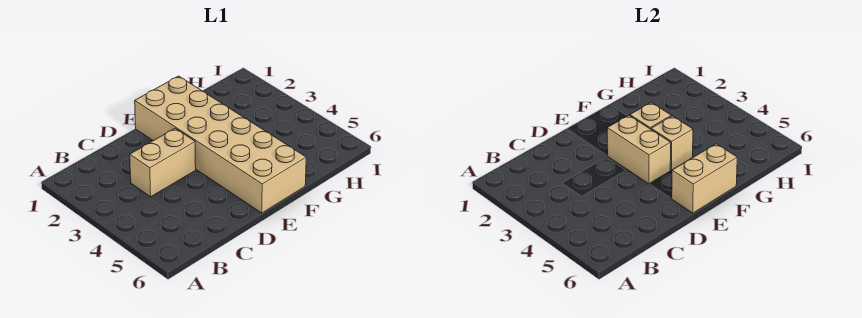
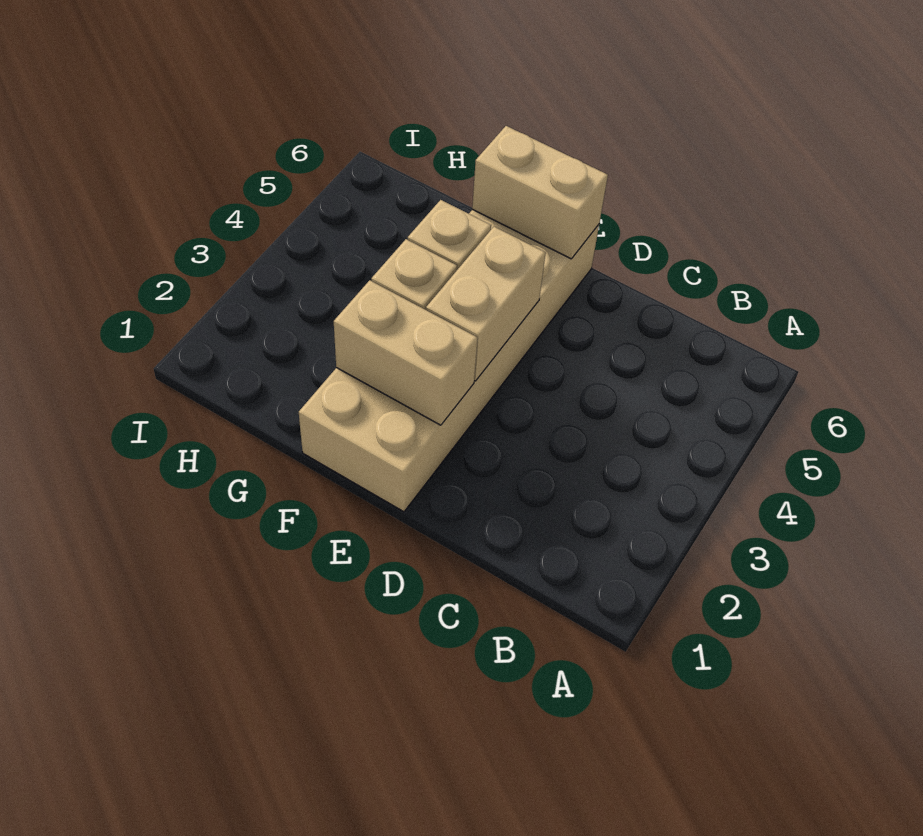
tan 1x2 brick [130,128,196,197] -> tan 1x2 brick moved to [334,280,478,425]

